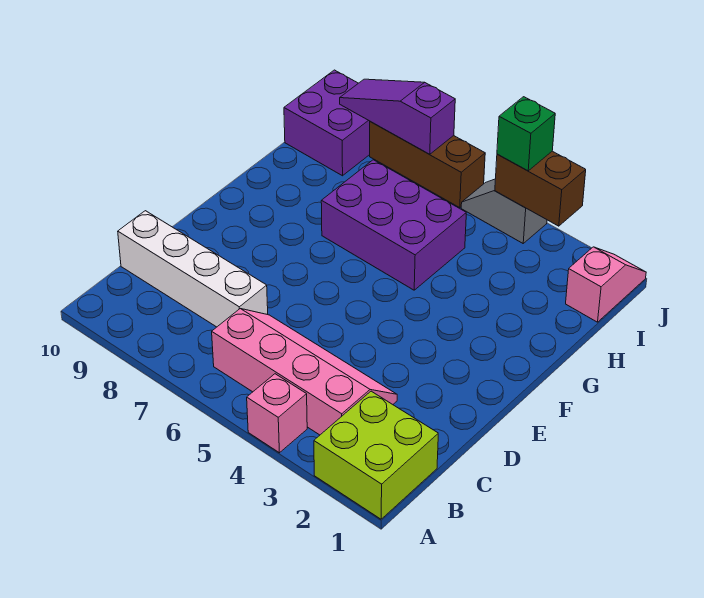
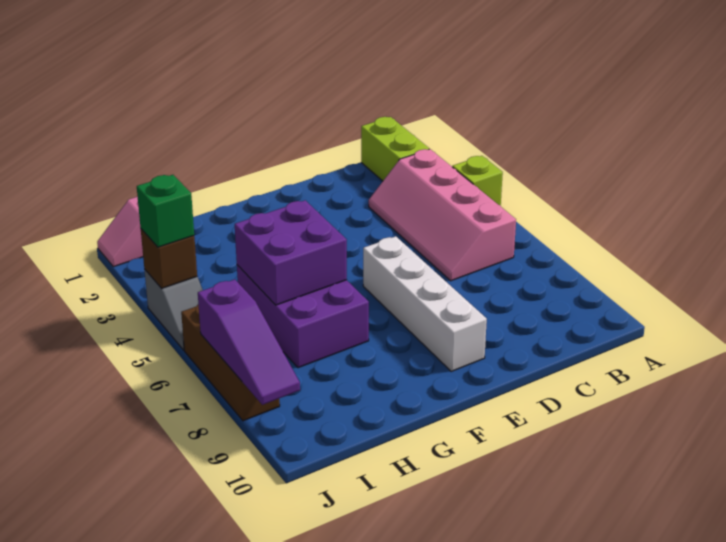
lime 2x2 brick [314,391,438,519] -> lime 1x2 brick [361,117,429,181]
pink 1x1 brick [247,374,307,453] -> lime 1x1 brick [452,156,503,206]
white 1x4 brick [118,211,268,327] -> white 1x4 brick moved to [363,236,487,371]
purple 2x2 brick [284,70,370,176] -> purple 2x2 brick moved to [235,200,347,305]
brown 1x2 brick [495,151,586,226] -> brown 1x1 brick [141,229,197,288]

